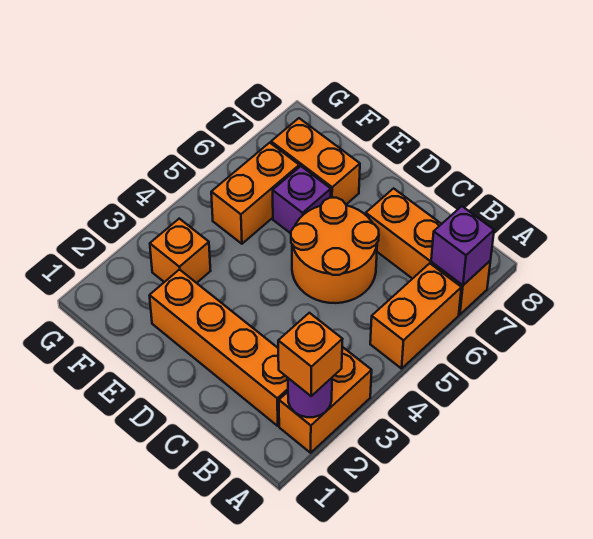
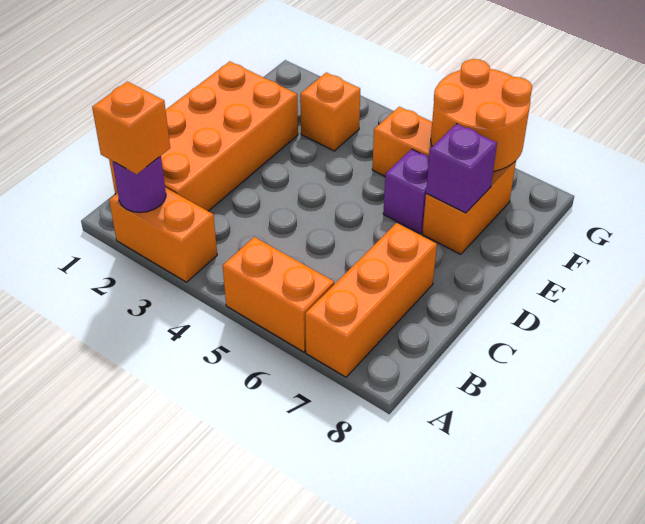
purple 1x1 brick [431,206,494,285] -> purple 1x1 brick moved to [426,124,497,213]
orange 1x4 brick [150,269,288,426] -> orange 2x4 brick [109,61,298,211]
orange 2x2 round brick [291,198,379,303] -> orange 2x2 round brick moved to [431,59,532,171]

